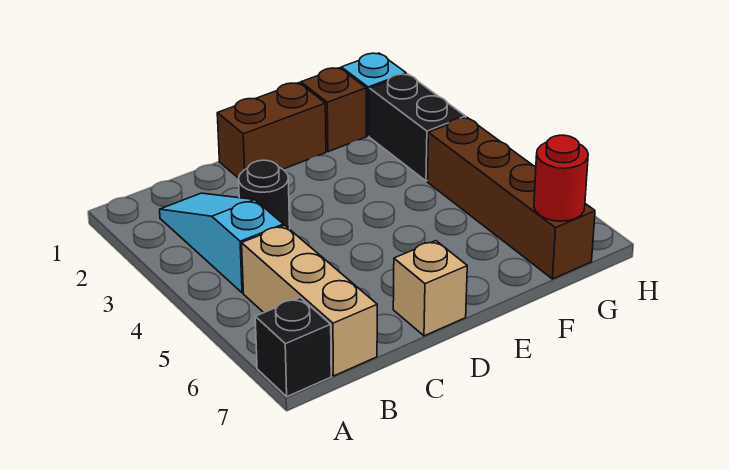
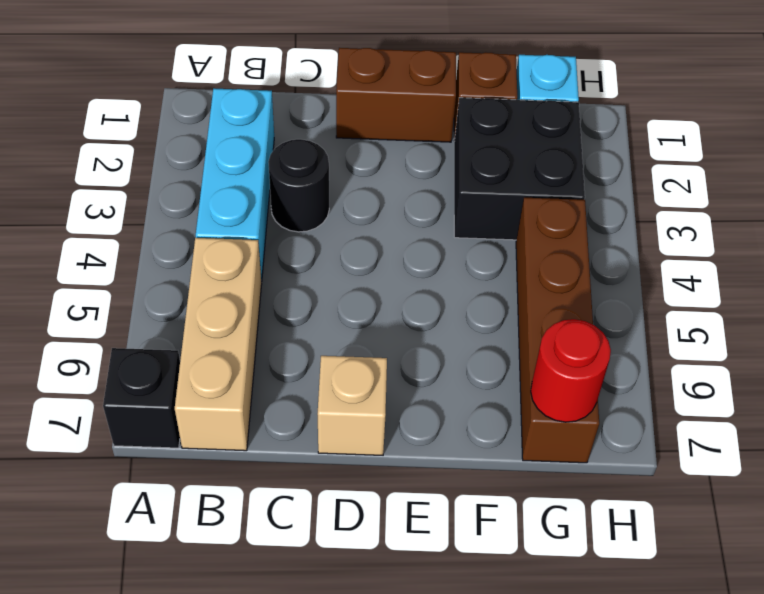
cyan 1x3 slope [160,193,283,293] -> cyan 1x3 brick [196,89,274,281]
black 1x2 brick [369,74,466,181] -> black 2x2 brick [454,98,585,240]

